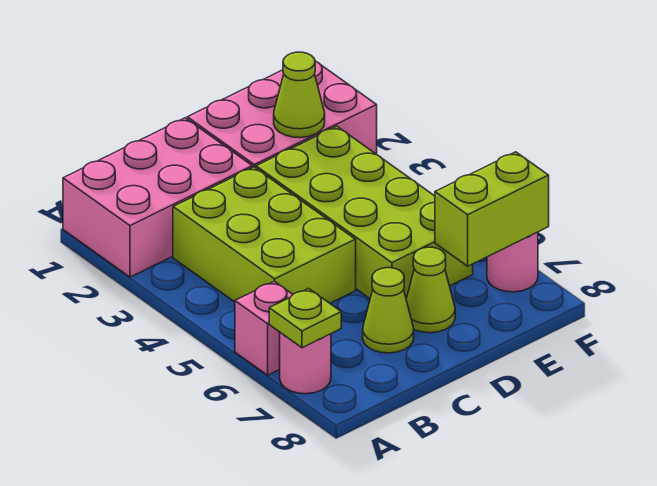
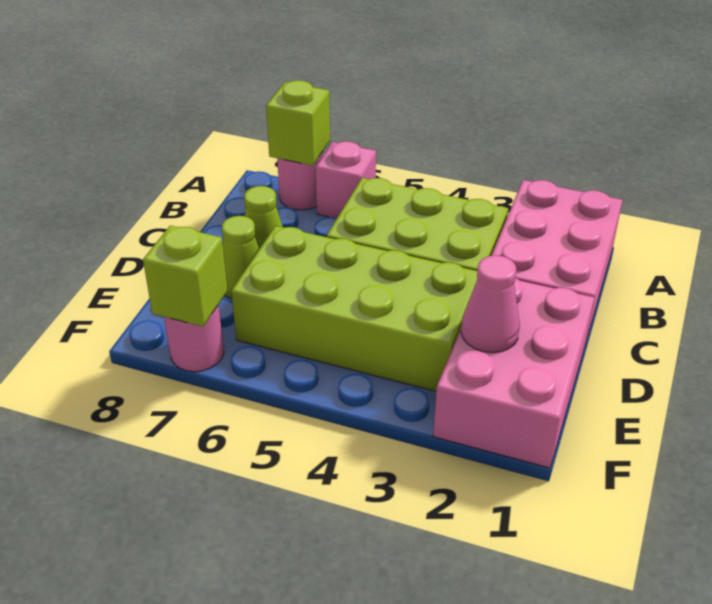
lime 1x1 plate [269,288,341,348] -> lime 1x1 brick [266,80,330,166]
lime 1x1 cone [274,52,325,138] -> pink 1x1 cone [461,255,520,353]
lime 1x2 brick [435,152,549,266] -> lime 1x1 brick [143,225,227,327]

